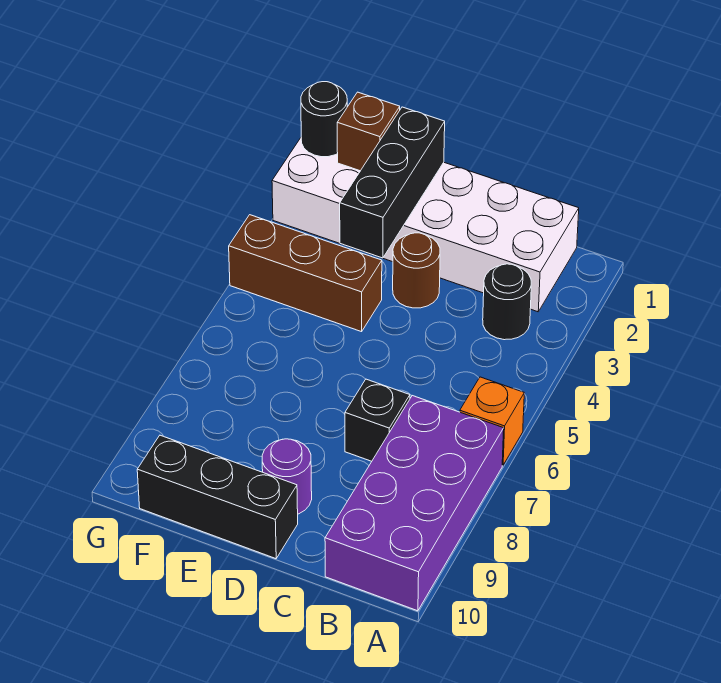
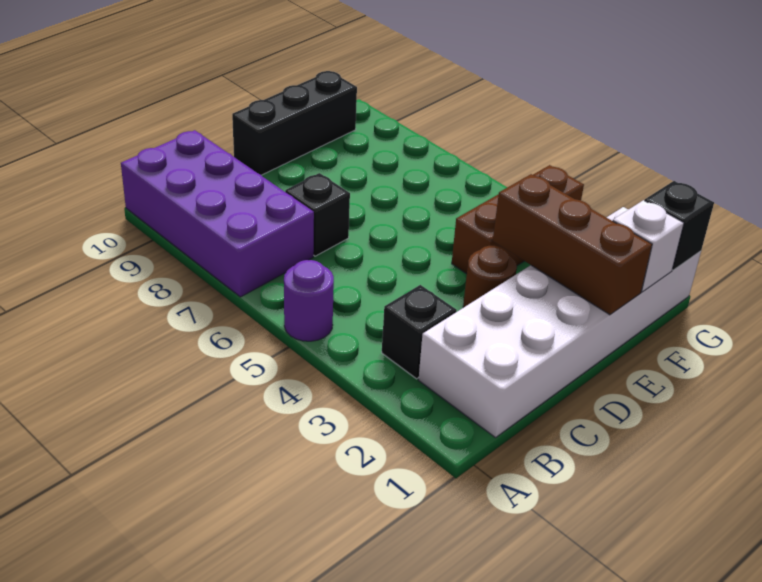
orange 1x1 brick [460,377,524,465] -> none
black 1x1 round brick [483,264,531,340] -> black 1x1 brick [382,285,457,379]
purple 1x1 round brick [262,439,312,514] -> purple 1x1 round brick moved to [284,260,334,341]
black 1x3 brick [340,107,445,258] -> brown 1x3 brick [493,174,652,315]
brown 1x1 brick [337,92,400,171] -> white 1x1 brick [613,200,684,292]
black 1x1 round brick [301,82,347,157] -> black 1x1 brick [645,181,714,270]

